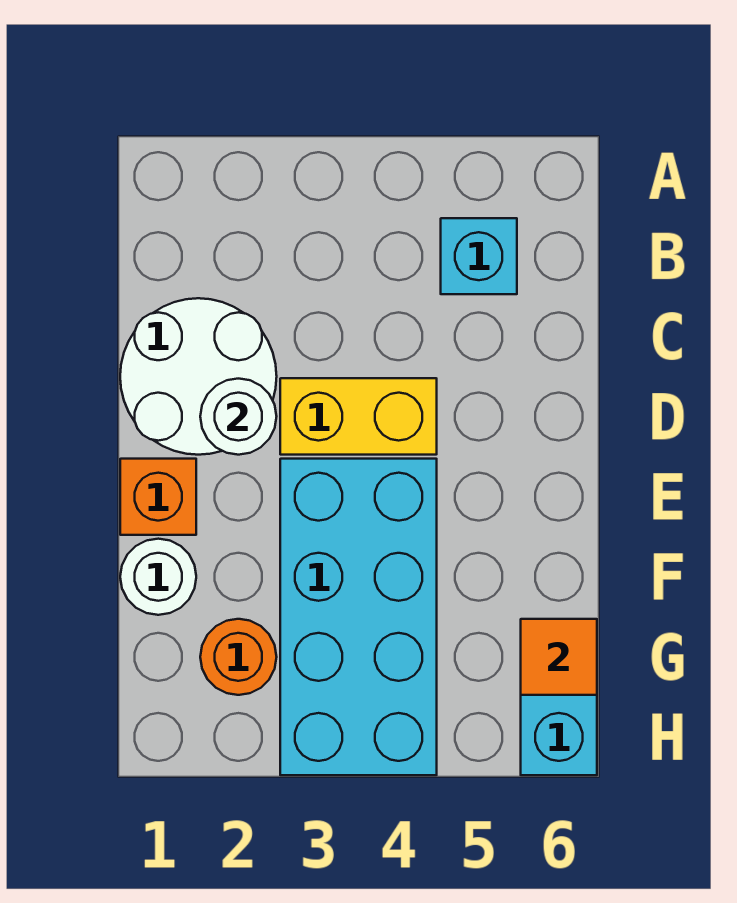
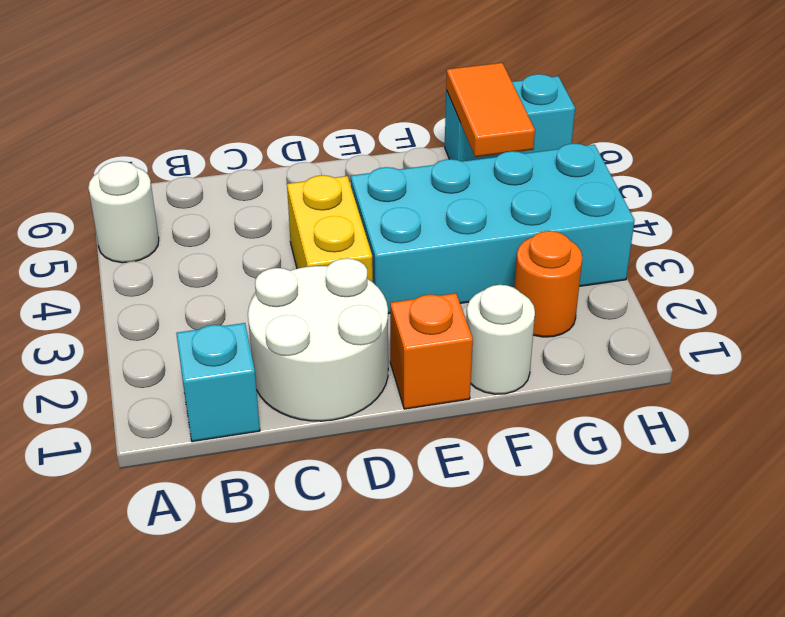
cyan 1x1 brick [441,218,517,294] -> cyan 1x1 brick moved to [176,323,260,442]
white 1x1 round brick [200,379,277,455] -> white 1x1 round brick moved to [88,161,159,263]
orange 1x1 tile [521,619,597,695] -> orange 1x2 tile [446,63,535,157]

